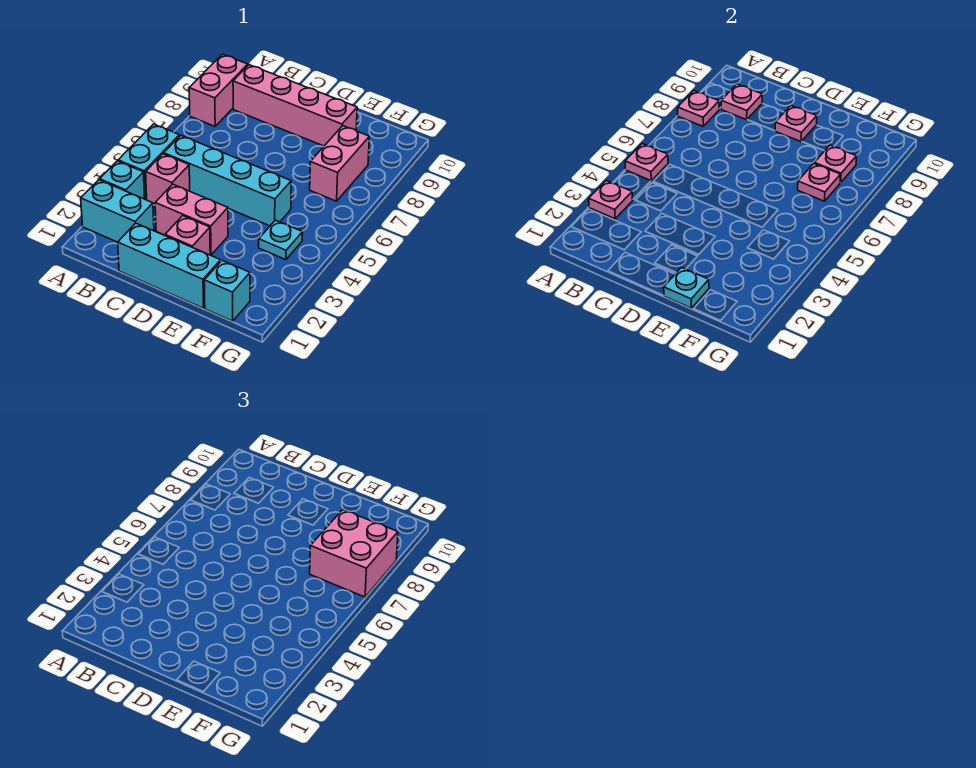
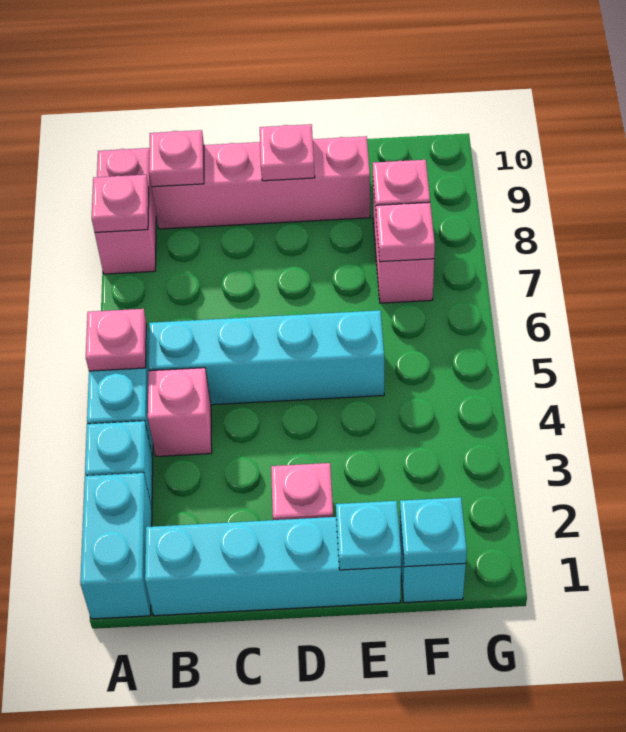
cyan 1x2 brick [81,180,154,242] -> cyan 1x2 brick turned to [80,473,152,619]
pink 1x1 plate [589,180,633,219] -> none
cyan 1x3 brick [118,223,221,308] -> cyan 1x4 brick [145,517,401,616]
pink 1x2 brick [155,184,228,255] -> none
cyan 1x1 plate [259,220,303,260] -> cyan 1x1 plate moved to [400,497,467,567]
pink 2x2 brick [310,510,398,597] -> none

